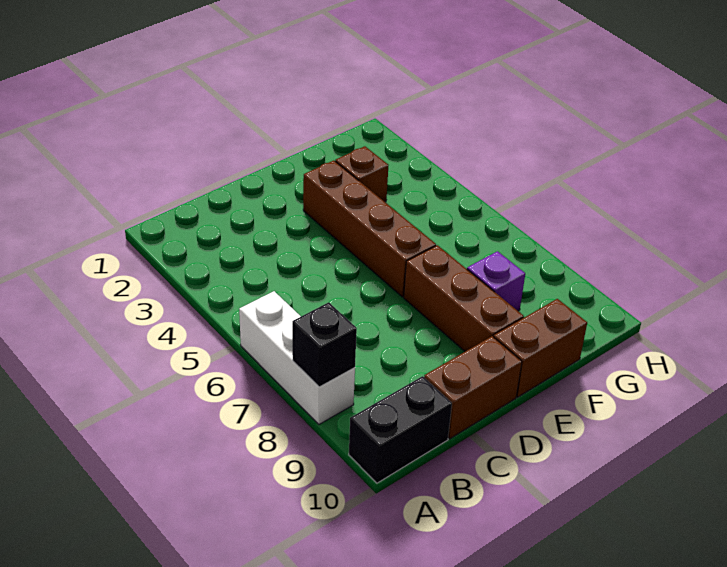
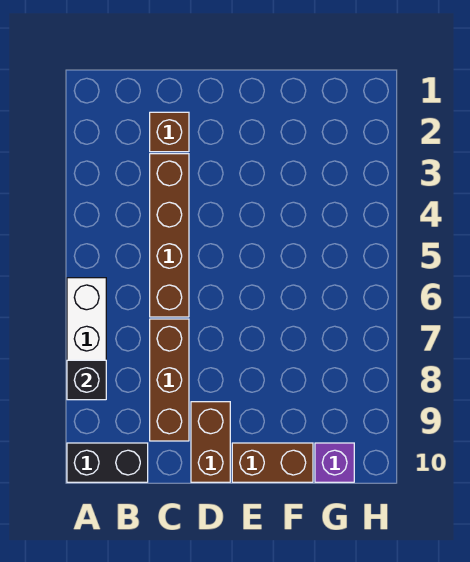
brown 1x2 brick [424,336,522,439] -> brown 1x2 brick turned to [191,402,230,482]
brown 1x4 brick [303,160,436,297] -> brown 1x4 brick moved to [150,154,189,317]
brown 1x3 brick [404,245,524,351] -> brown 1x3 brick moved to [150,319,189,441]
brown 1x1 brick [335,146,388,202] -> brown 1x1 brick moved to [150,112,189,152]
purple 1x1 brick [467,251,525,311] -> purple 1x1 brick moved to [315,443,354,482]

